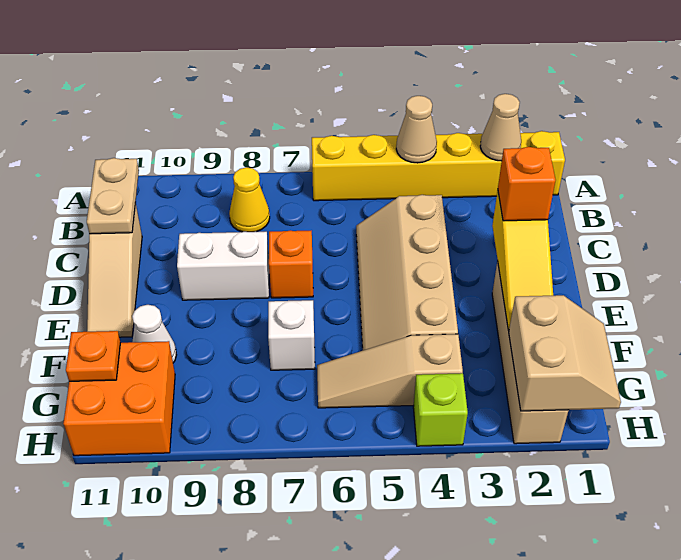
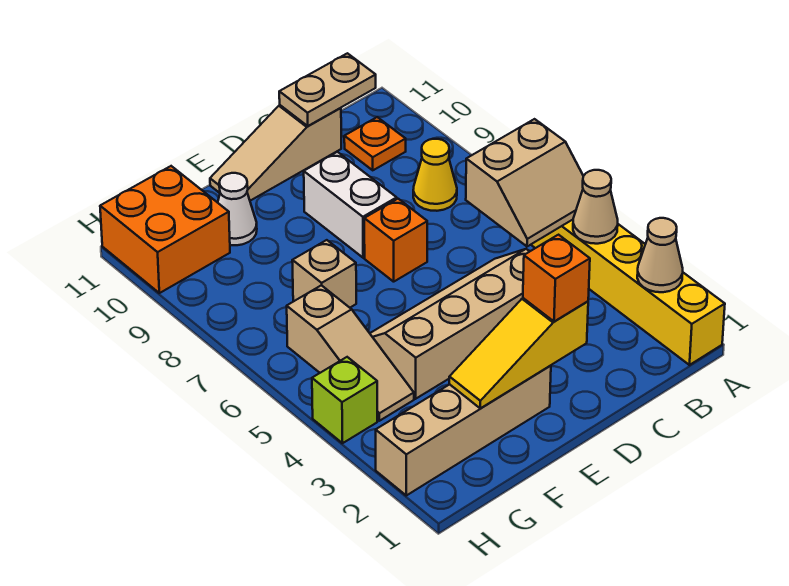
white 1x1 brick [268,300,315,370] -> tan 1x1 brick [292,240,356,308]
tan 2x2 slope [509,295,621,411] -> tan 2x2 slope moved to [466,119,583,247]
tan 1x3 slope [317,334,463,408] -> tan 1x3 slope turned to [287,285,414,421]
orange 1x1 plate [66,331,121,381] -> orange 1x1 plate moved to [344,117,406,170]

